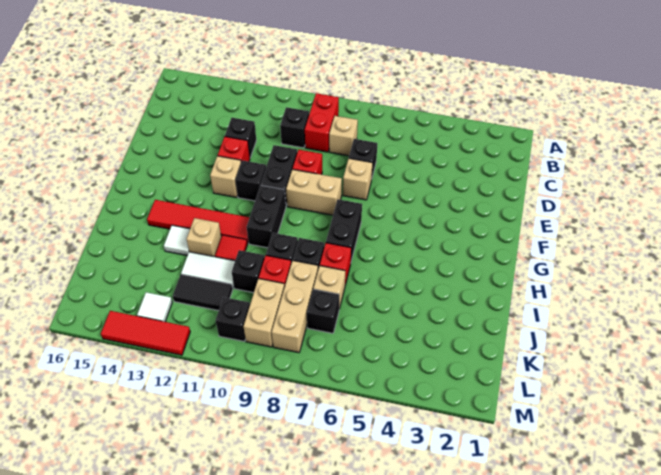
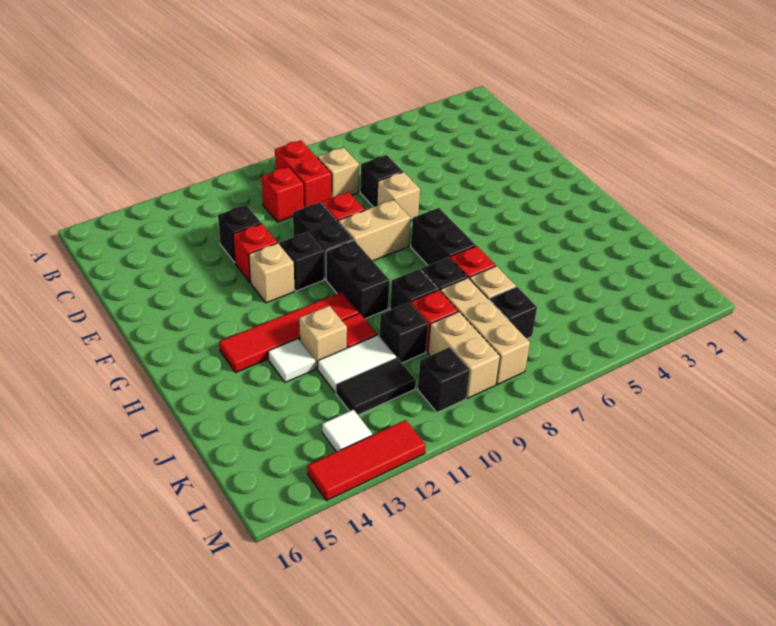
black 1x1 brick [280,107,309,148] -> red 1x1 brick [262,167,304,222]

